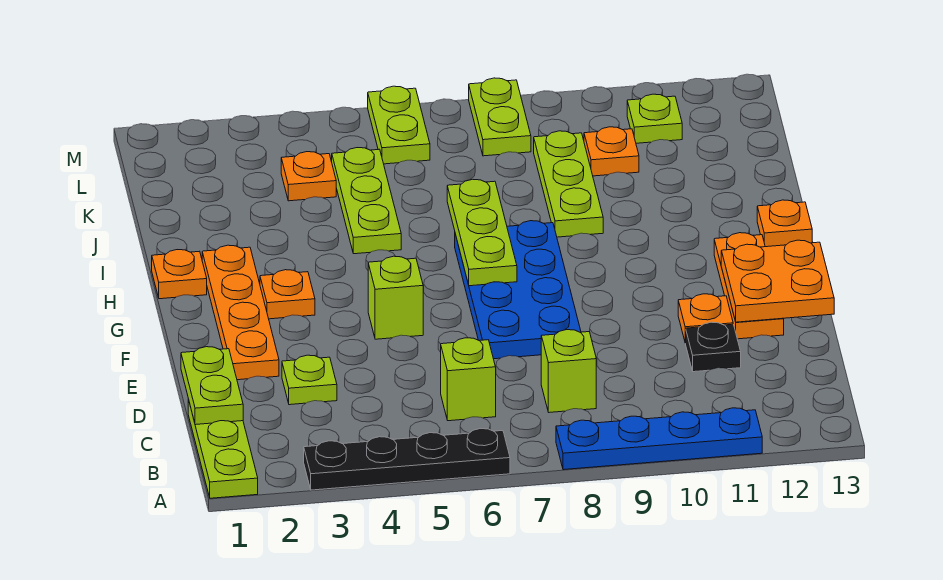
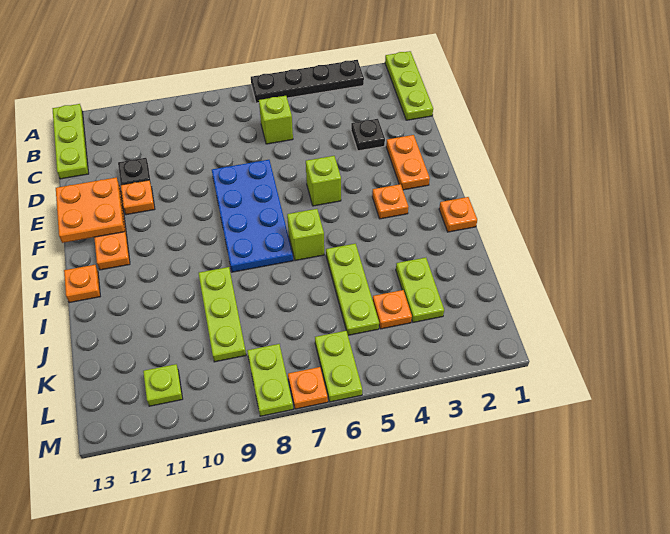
blue 1x4 plate [556,408,762,470] -> none
lime 1x2 plate [181,347,243,425] -> lime 1x2 plate moved to [396,257,444,322]
lime 1x1 brick [541,330,596,412] -> lime 1x1 brick moved to [287,209,324,261]
lime 1x1 plate [282,355,337,405] -> black 1x1 plate [351,119,385,151]
orange 1x4 plate [202,245,279,380] -> orange 1x2 plate [386,135,430,190]
lime 1x3 plate [447,179,517,286] -> lime 1x3 plate moved to [52,104,89,179]
orange 1x1 plate [584,127,639,176] -> orange 1x1 plate moved to [288,367,328,409]

